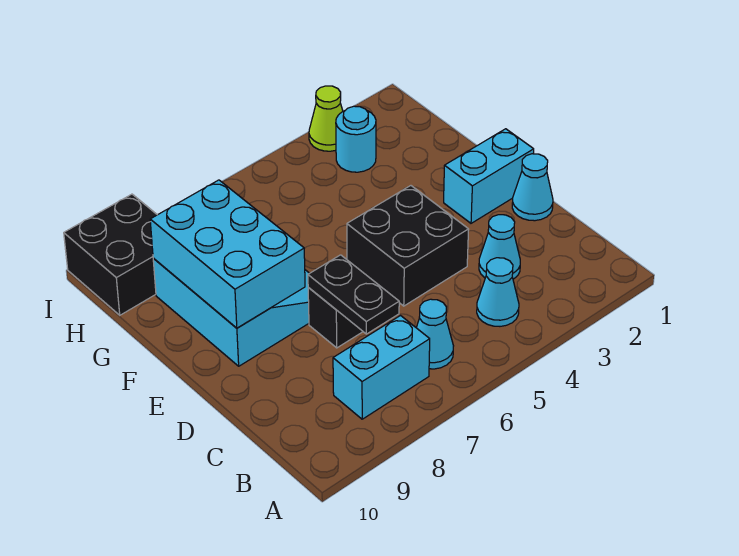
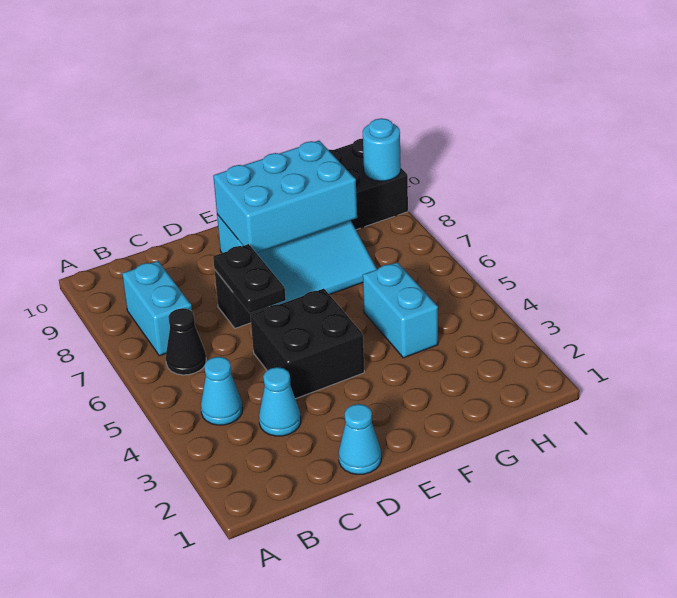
cyan 1x1 cone [416,299,453,369] -> black 1x1 cone [166,308,206,375]
black 1x2 plate [308,255,399,334] -> black 1x2 plate turned to [213,244,286,313]
cyan 1x2 brick [444,129,534,223] -> cyan 1x2 brick moved to [363,262,438,358]
cyan 1x1 round brick [336,106,376,172] -> cyan 1x1 round brick moved to [363,118,401,181]
lime 1x1 cone [309,86,343,151] -> none

